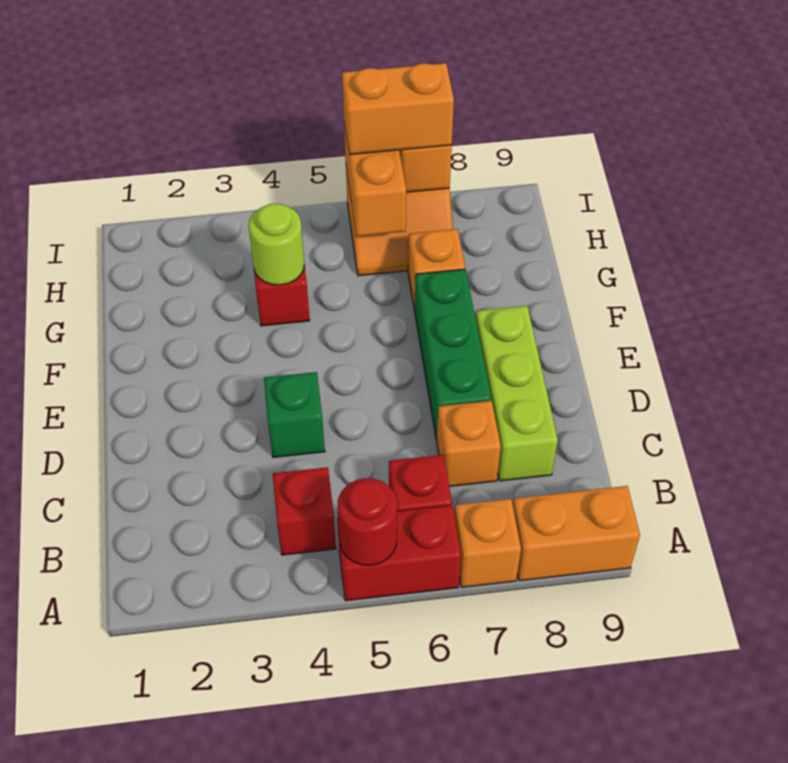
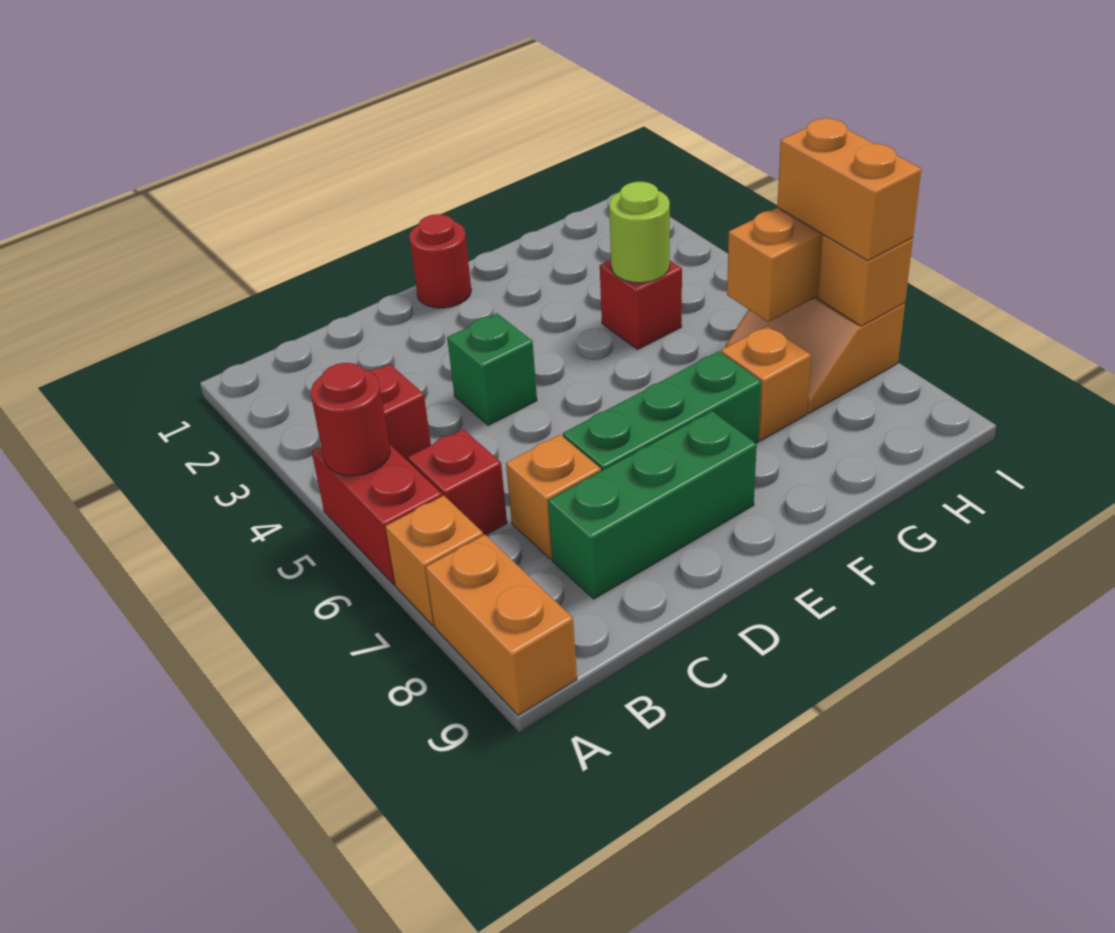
lime 1x3 brick [476,306,558,481] -> green 1x3 brick [548,411,757,599]
none -> red 1x1 round brick [409,214,471,308]

